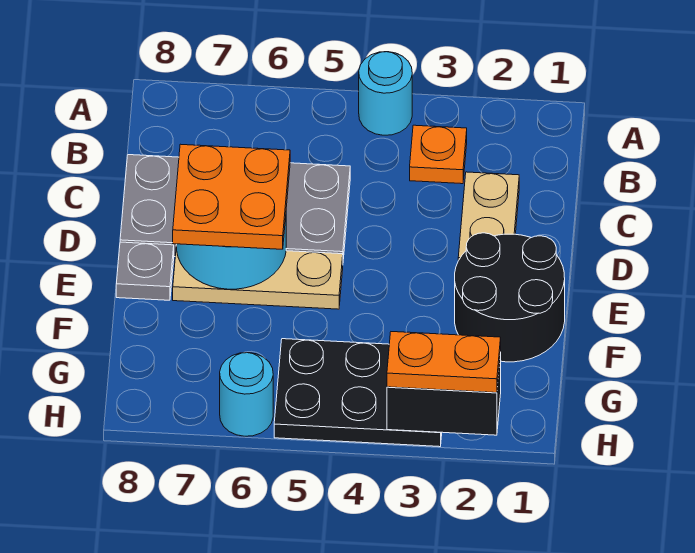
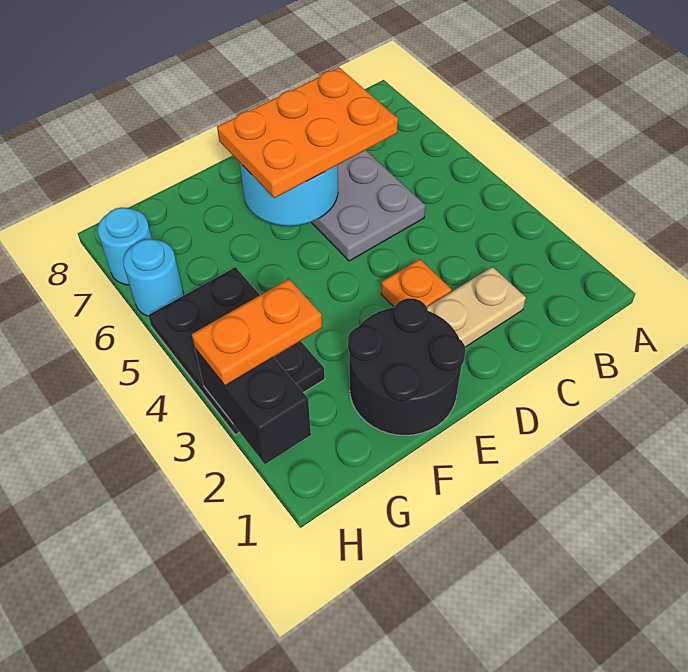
cyan 1x1 round brick [359,52,412,135] -> cyan 1x1 round brick moved to [98,208,152,285]
orange 1x1 plate [410,125,467,184] -> orange 1x1 plate moved to [381,259,451,307]
orange 2x2 plate [173,144,290,249] -> orange 2x3 plate [217,67,398,198]
tan 1x3 plate [173,245,343,309] -> none
grey 1x1 plate [116,242,174,300] -> none
orange 1x2 plate [387,332,501,393] -> orange 1x2 plate turned to [192,279,322,386]

